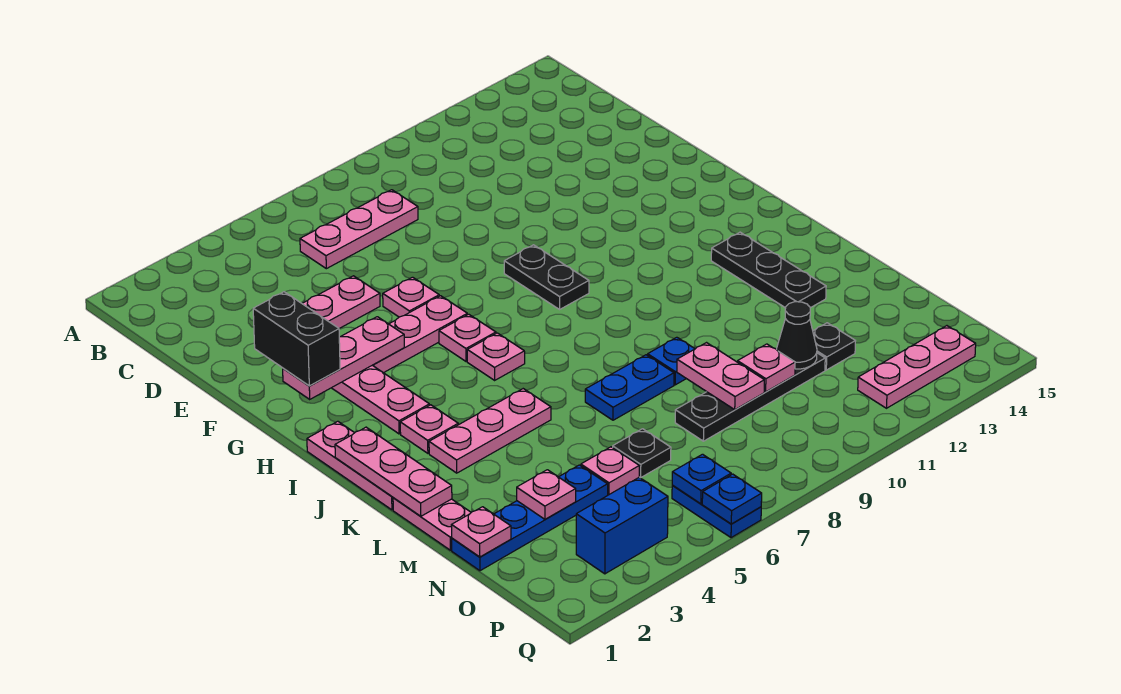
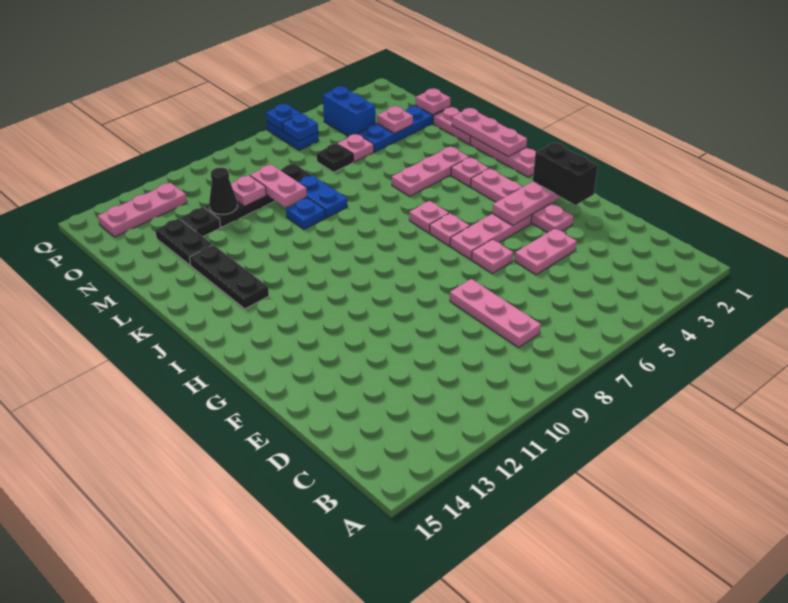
pink 1x3 plate [300,190,418,269] -> pink 1x3 plate turned to [450,279,541,348]
black 1x2 plate [504,245,589,309] -> black 1x2 plate moved to [155,219,213,265]
blue 1x2 plate [585,355,674,420] -> blue 1x2 plate turned to [298,175,348,218]
blue 1x2 brick [576,477,668,574] -> blue 1x2 brick turned to [323,86,376,137]

